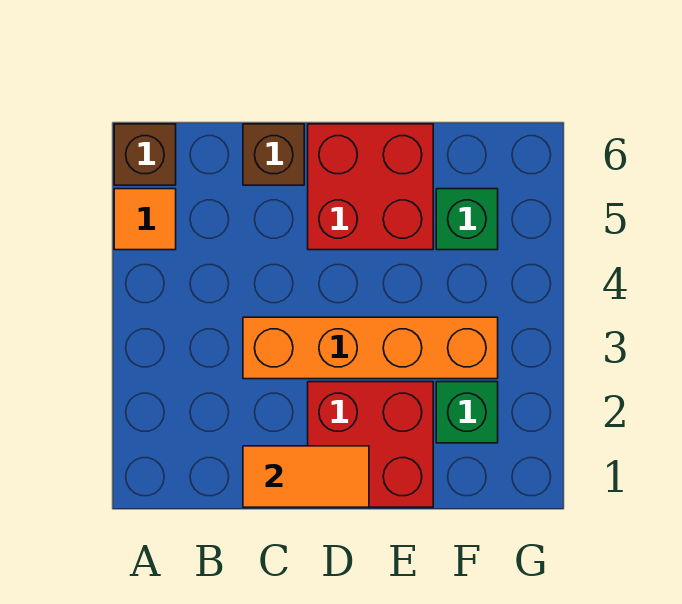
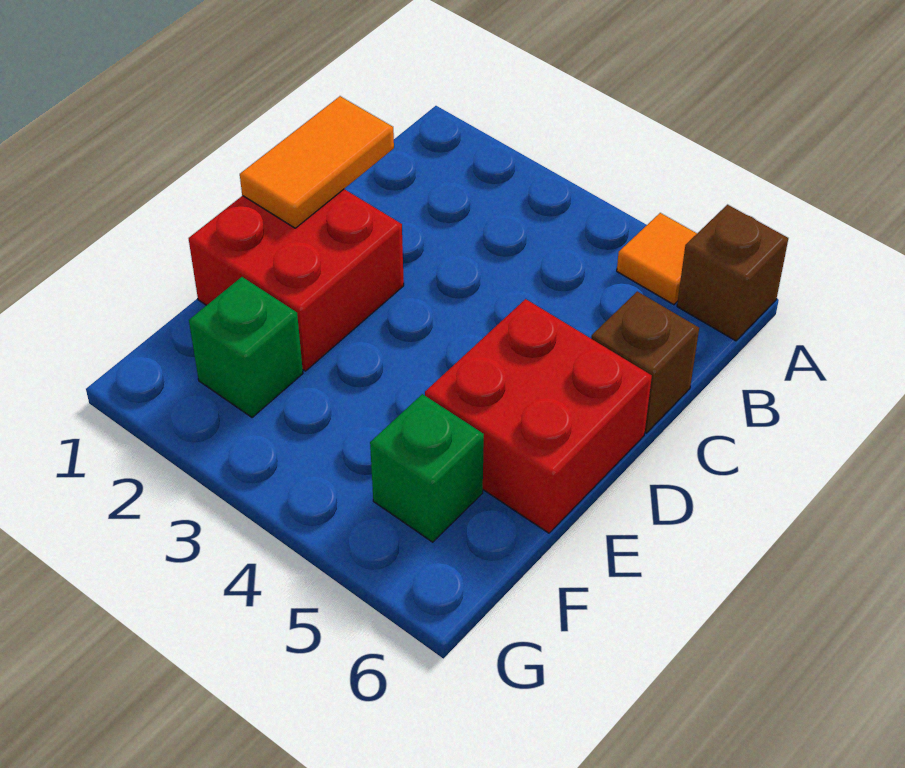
orange 1x4 brick [243,317,498,379] -> none

